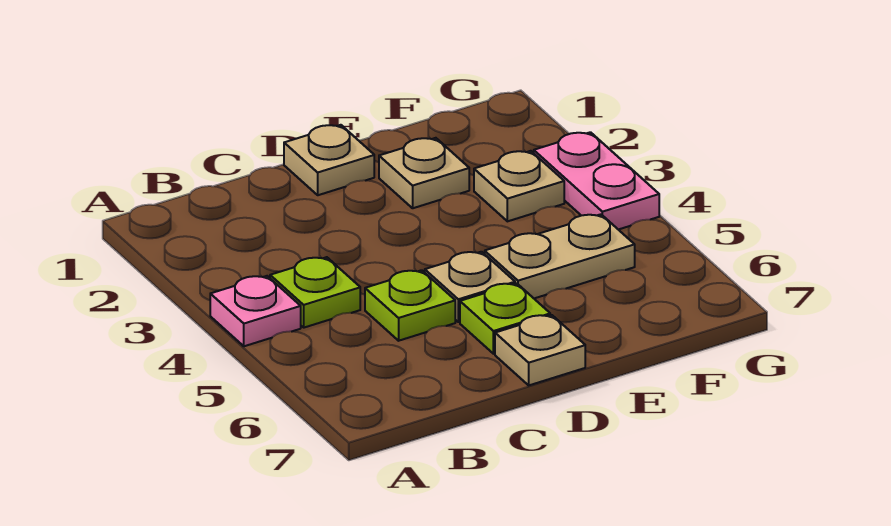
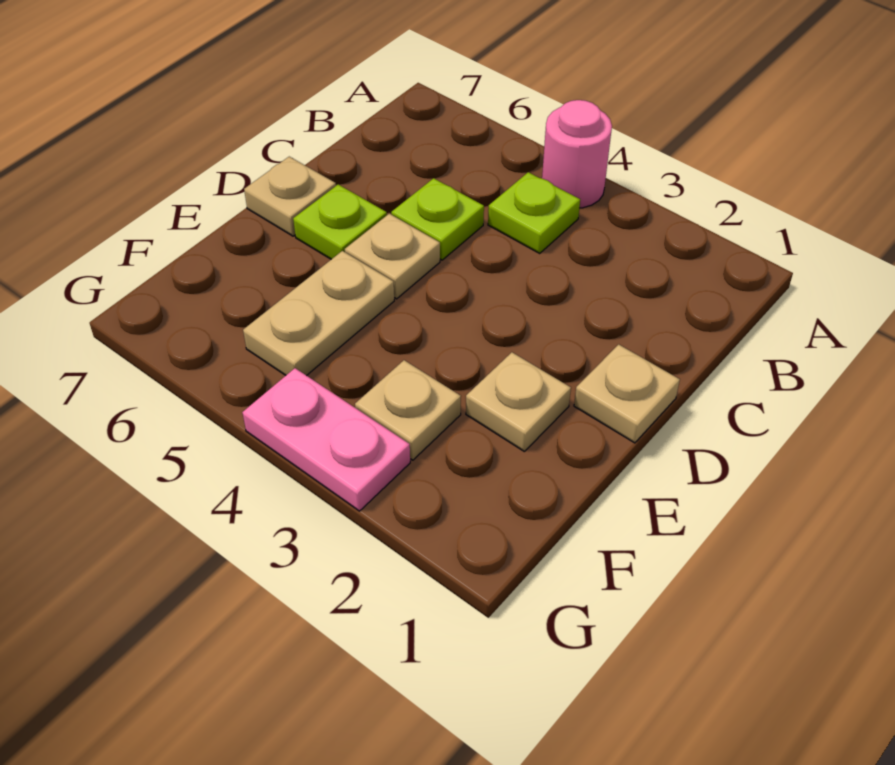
pink 1x1 plate [210,276,301,346] -> pink 1x1 round brick [542,100,612,208]

